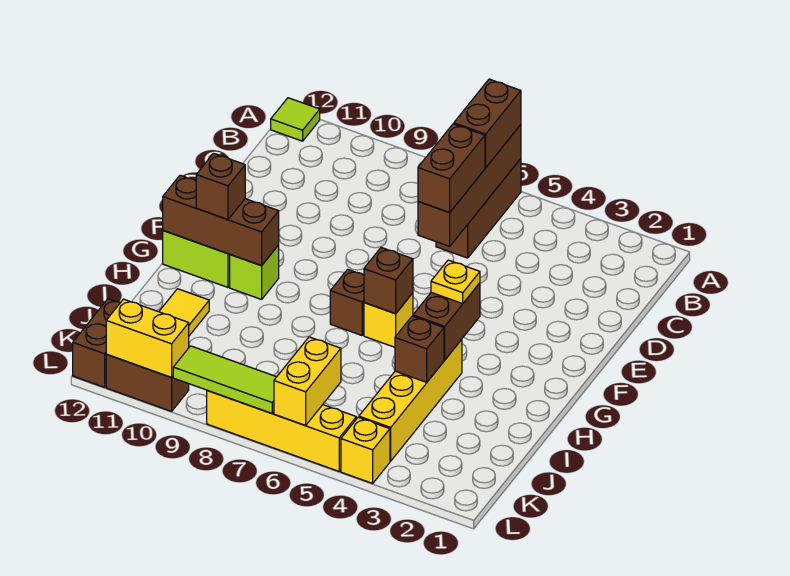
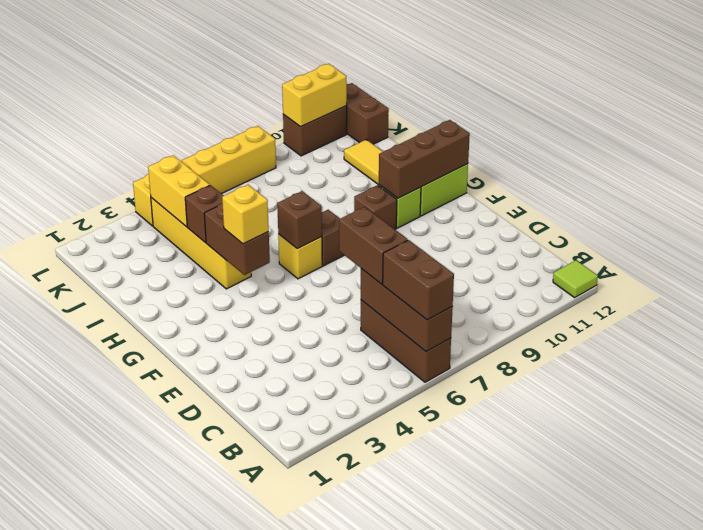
brown 1x4 brick [418,125,521,246] -> brown 1x3 brick [361,269,453,352]
yellow 1x1 plate [431,260,480,304] -> yellow 1x1 brick [222,185,269,244]
brown 1x1 brick [196,153,245,220] -> brown 1x1 brick moved to [354,185,397,229]
yellow 1x2 brick [274,337,341,426] -> yellow 1x2 brick moved to [148,155,210,227]
lime 1x3 tile [173,346,276,413] -> none

